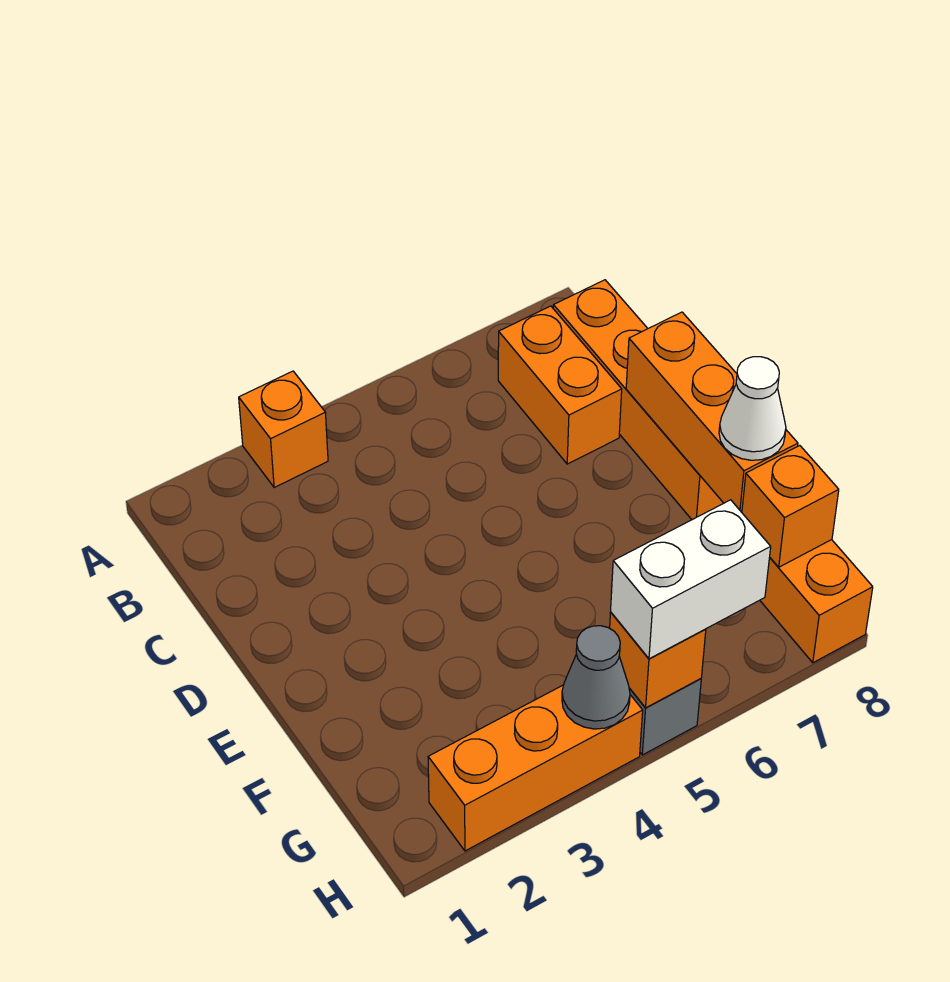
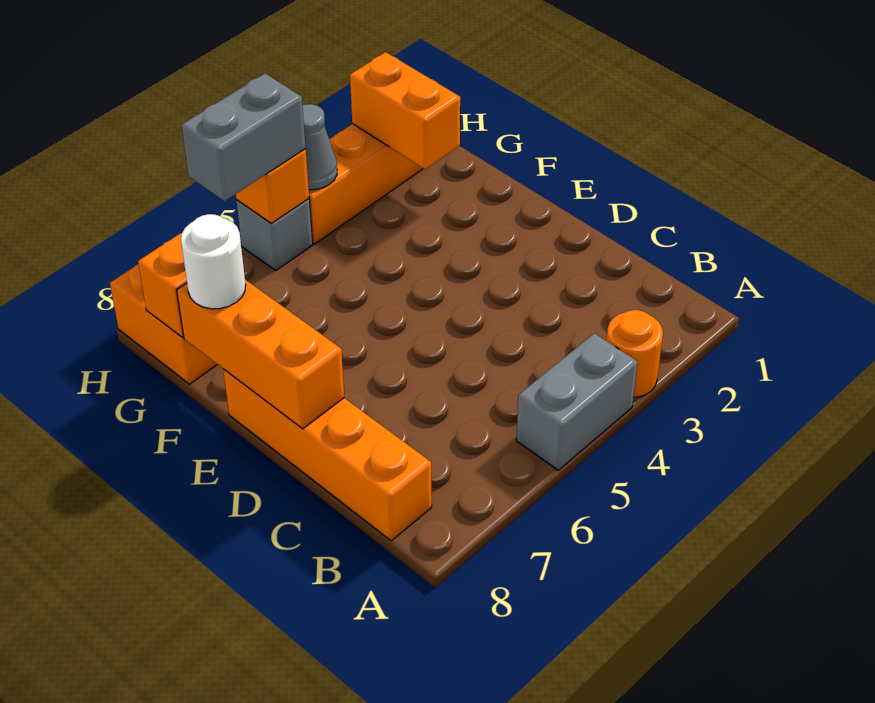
orange 1x1 brick [239,371,328,487] -> orange 1x1 round brick [607,310,663,397]
none -> grey 1x2 brick [516,333,637,470]
orange 1x2 brick [498,306,622,464] -> orange 1x2 brick moved to [350,52,460,169]
white 1x1 cone [719,357,786,460] -> white 1x1 round brick [181,214,246,309]
white 1x2 brick [611,500,771,659] -> grey 1x2 brick [182,73,306,201]

